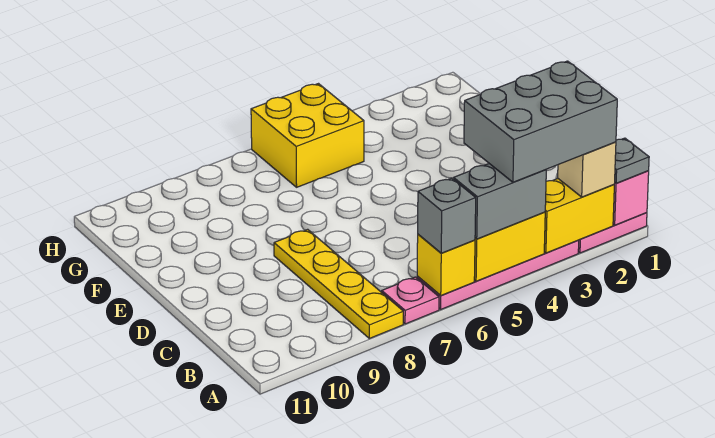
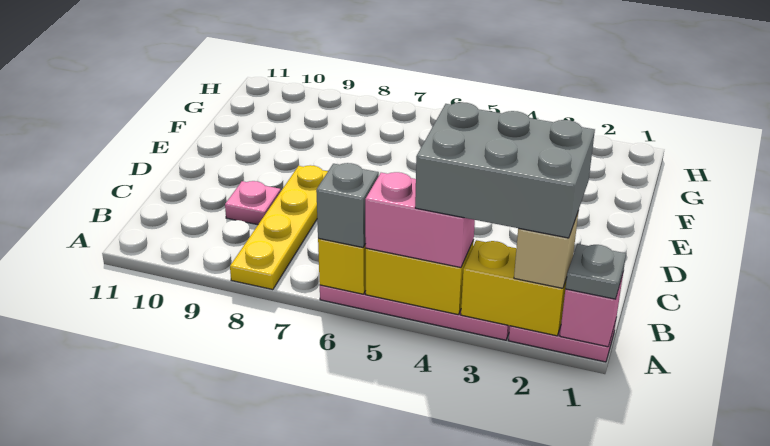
grey 1x2 brick [454,164,546,239] -> pink 1x2 brick [365,172,475,267]
pink 1x1 plate [382,277,439,324] -> pink 1x1 plate moved to [225,181,281,225]
yellow 2x2 brick [251,84,364,187] -> none

